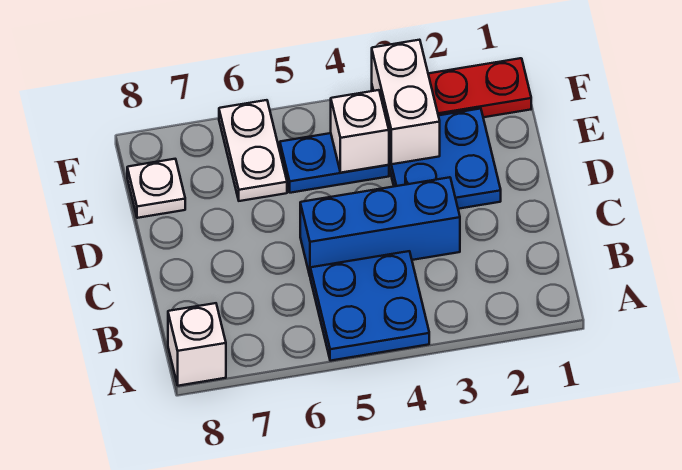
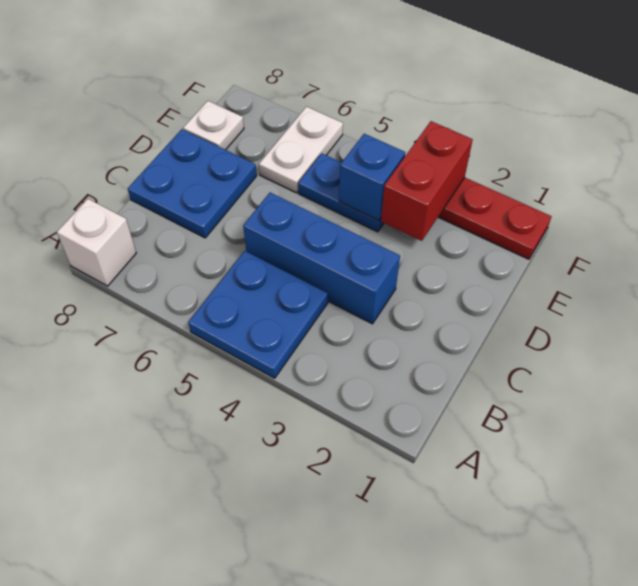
blue 2x2 plate [389,109,501,209] -> blue 2x2 plate moved to [128,129,257,238]
white 1x2 brick [372,40,440,164] -> red 1x2 brick [381,121,473,241]
white 1x1 brick [331,90,389,173] -> blue 1x1 brick [339,134,405,221]

